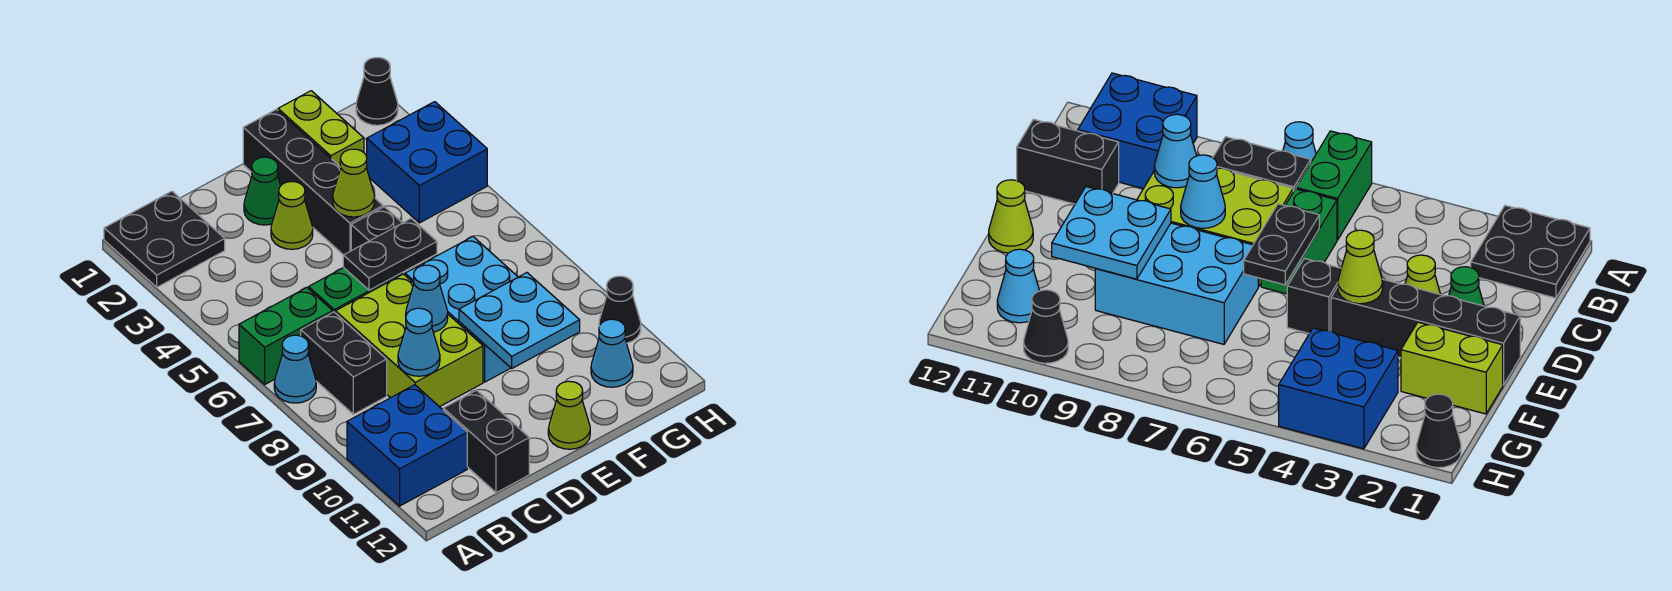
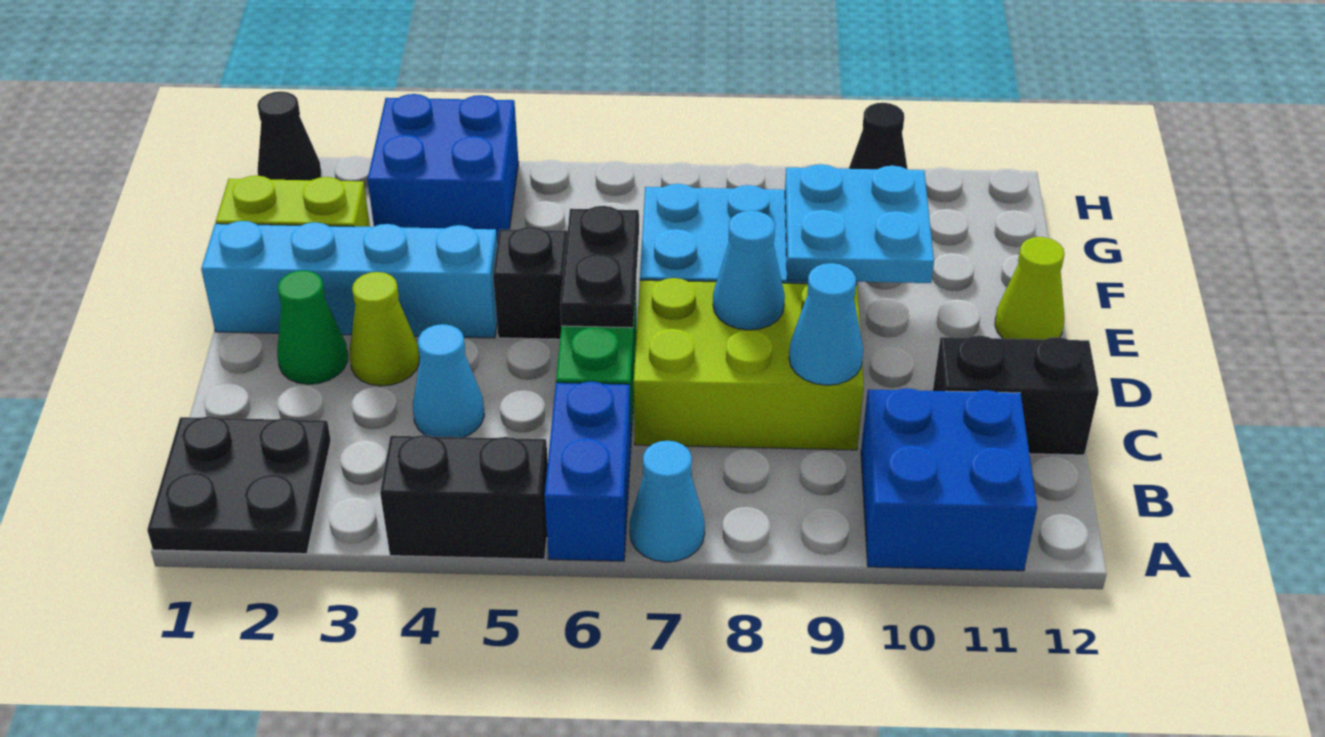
green 1x2 brick [239,287,333,384] -> blue 1x2 brick [545,381,631,561]
black 1x2 brick [301,312,387,414] -> black 1x2 brick moved to [380,435,548,559]
black 1x4 brick [243,109,383,255] -> cyan 1x4 brick [201,221,497,338]
lime 1x1 cone [333,149,375,217] -> none
cyan 1x1 cone [591,319,633,387] -> cyan 1x1 cone moved to [413,324,484,437]

